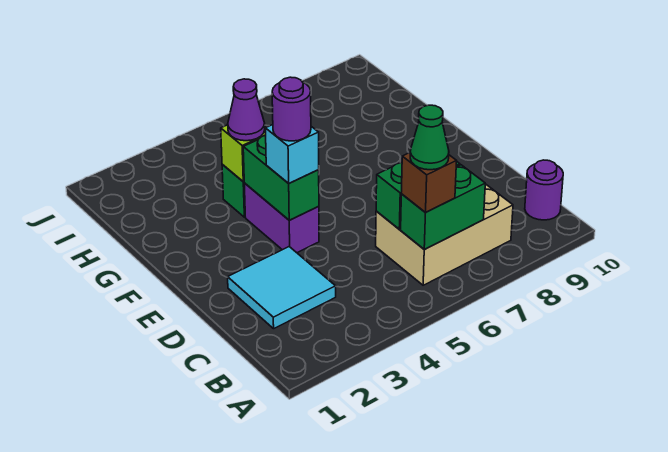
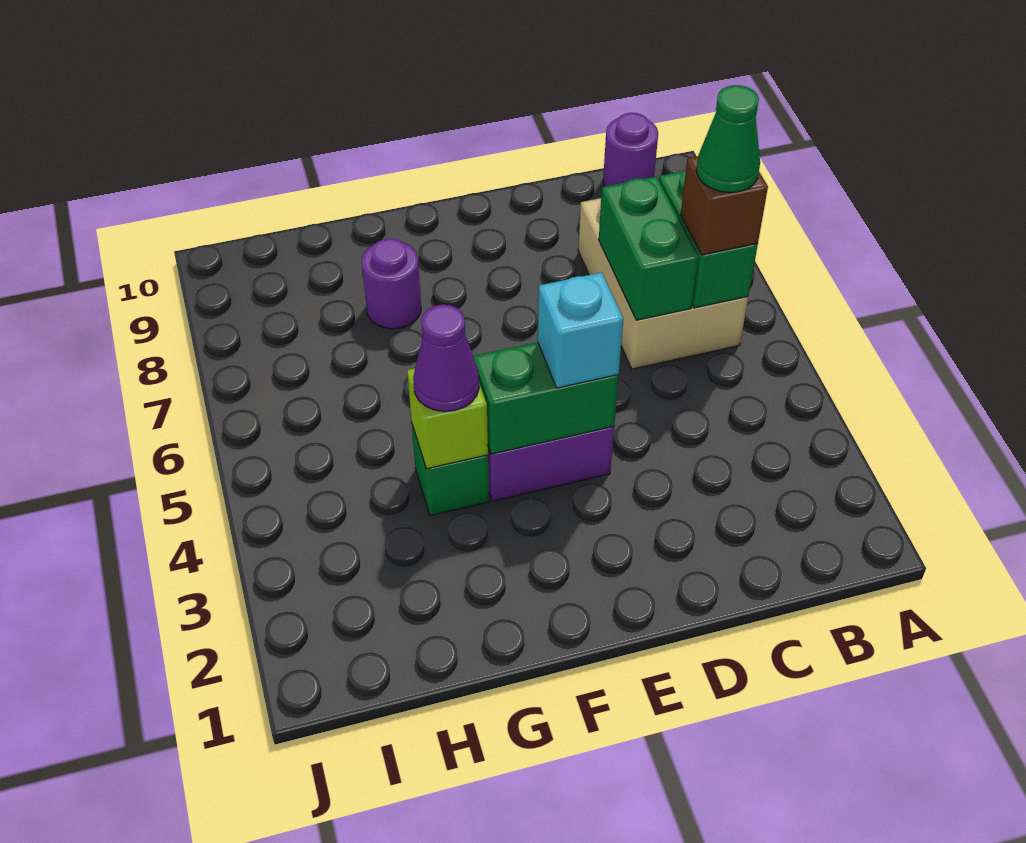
cyan 2x2 tile [228,247,336,329] -> none
purple 1x1 round brick [272,77,311,141] -> purple 1x1 round brick moved to [362,239,421,329]

